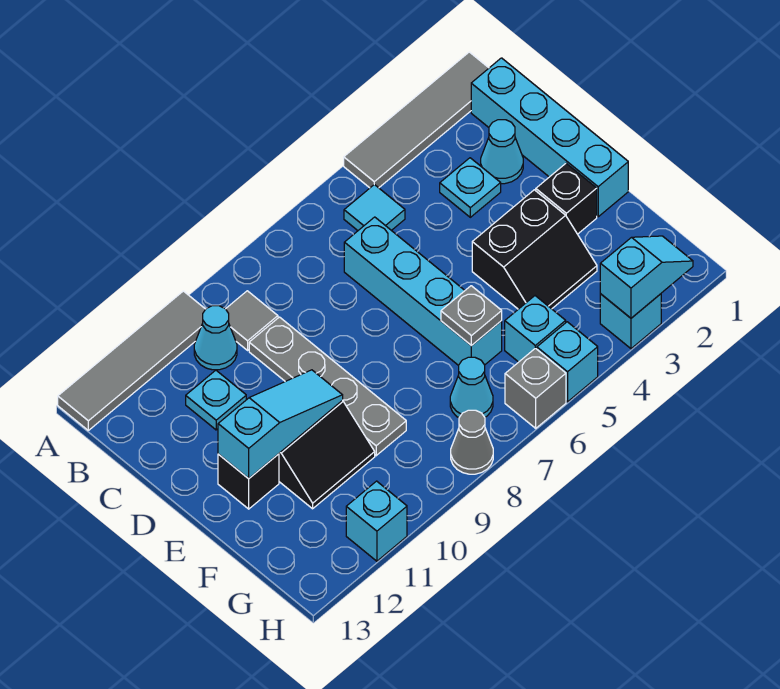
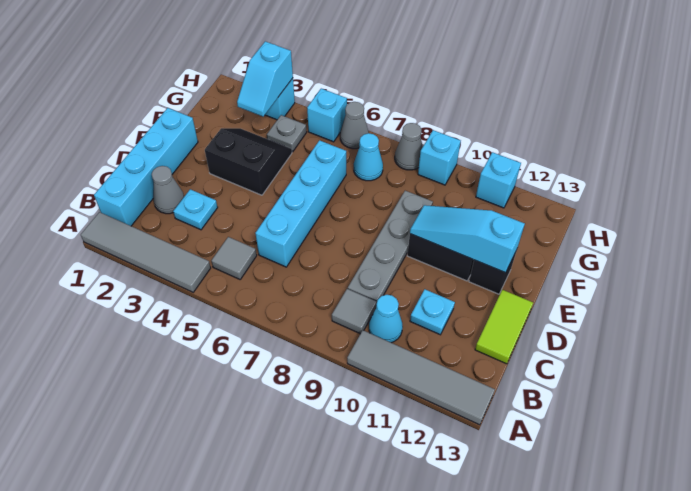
cyan 1x1 tile [344,185,405,230] -> grey 1x1 tile [212,237,257,279]
cyan 1x1 cone [481,120,523,184] -> grey 1x1 cone [152,166,184,214]
none -> lime 1x2 tile [475,290,533,364]
black 1x1 brick [536,163,597,234] -> none
grey 1x1 plate [441,286,502,346] -> grey 1x1 plate moved to [267,115,307,152]
cyan 1x1 brick [505,296,566,362] -> cyan 1x1 brick moved to [418,130,461,185]
cyan 1x2 slope [600,236,693,318] -> cyan 1x2 slope turned to [237,41,293,117]
grey 1x1 brick [505,348,566,428] -> grey 1x1 cone [340,102,369,149]

